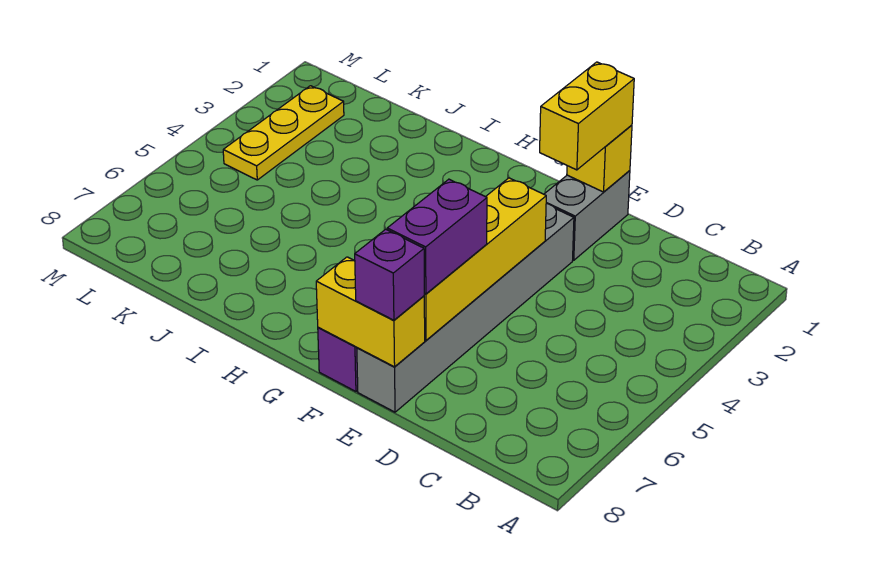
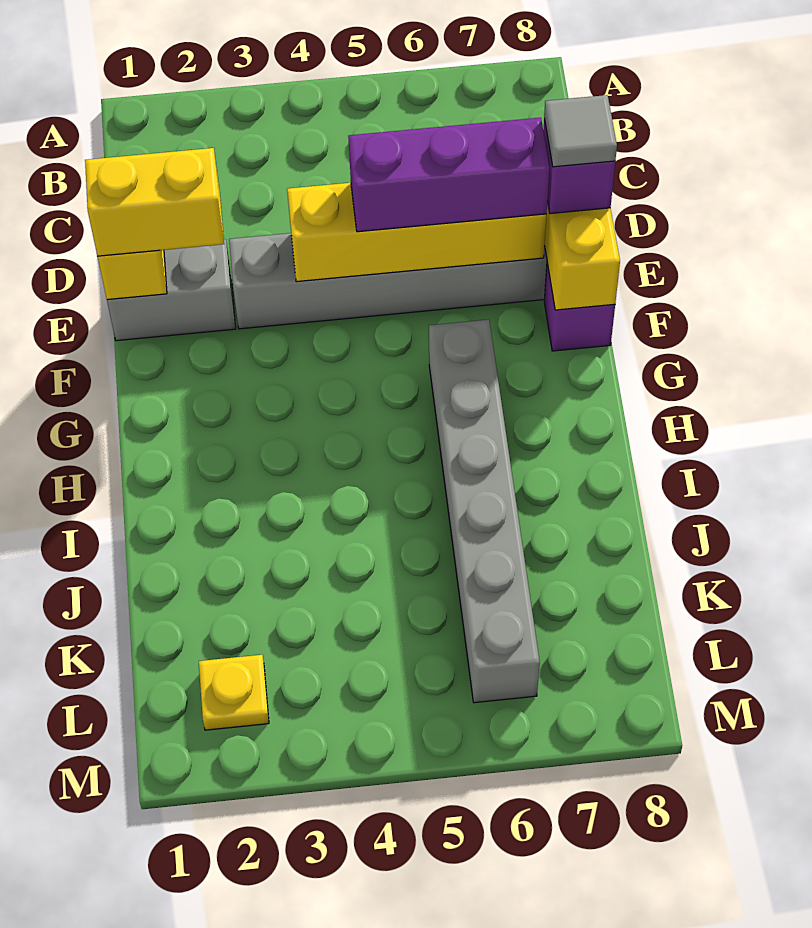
purple 1x2 brick [387,179,487,294] -> purple 1x3 brick [348,118,549,232]
none -> grey 1x1 tile [544,95,617,167]
none -> grey 1x6 brick [429,319,540,703]
yellow 1x3 plate [223,86,344,180] -> yellow 1x1 plate [199,655,269,730]

